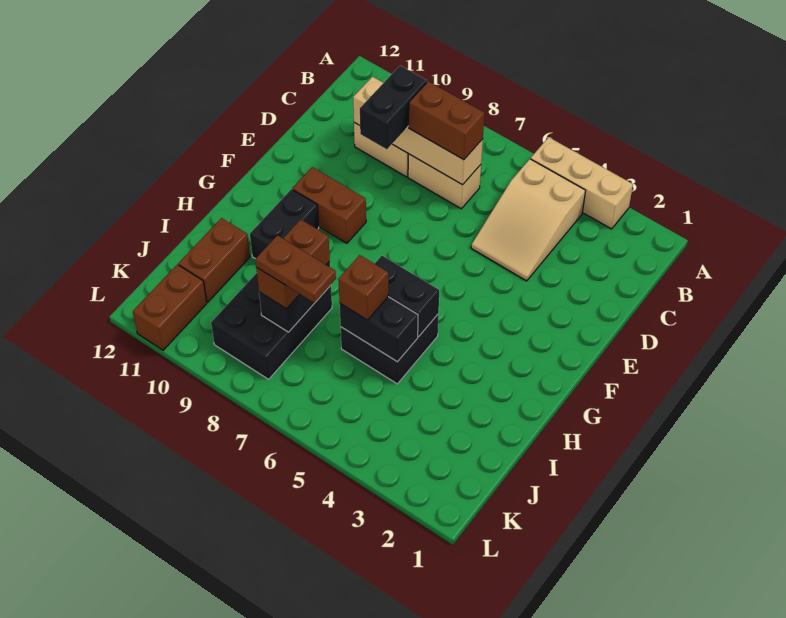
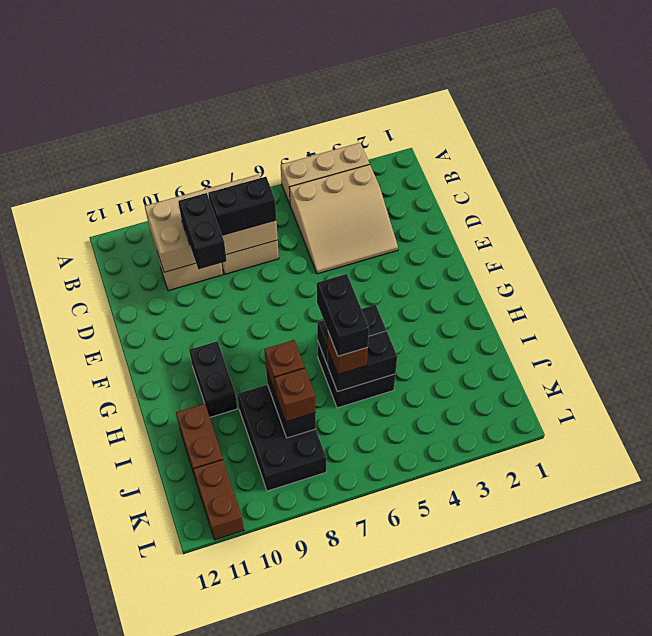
tan 2x3 slope [471,159,586,281] -> tan 3x3 slope [289,164,398,274]
tan 1x4 brick [353,77,483,185] -> tan 2x4 brick [145,175,278,272]
brown 1x2 brick [409,81,484,160] -> black 1x2 brick [208,177,276,235]
brown 1x2 brick [292,167,366,243] -> none
none -> black 1x2 brick [317,274,369,356]
brown 1x2 plate [255,235,336,303] -> none

